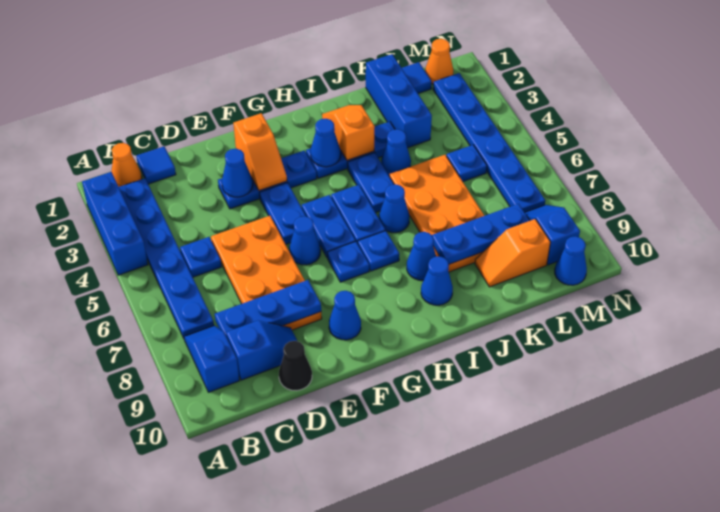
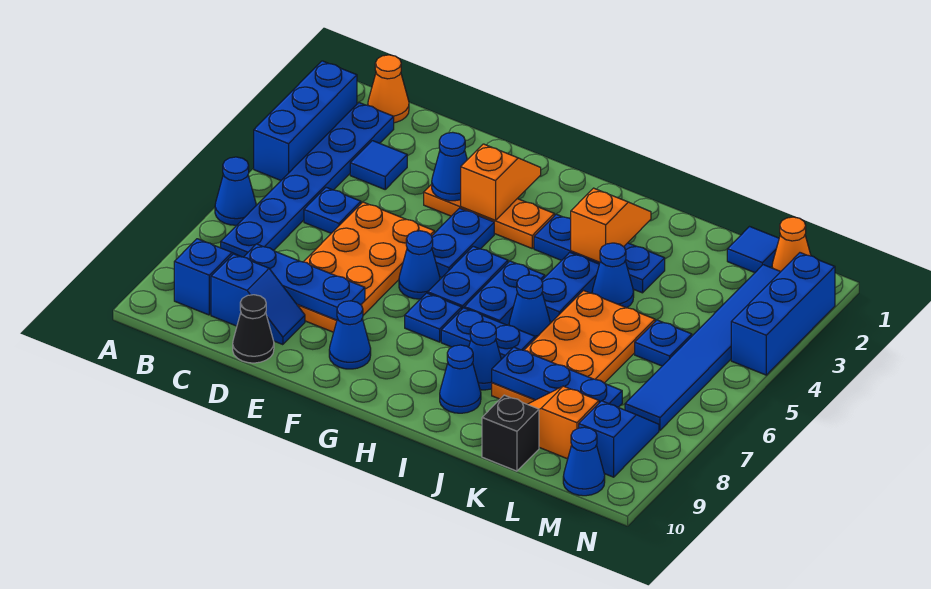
blue 1x1 tile [136,146,176,184] -> blue 1x1 tile moved to [350,141,407,189]
blue 1x3 plate [218,150,317,209] -> orange 1x3 plate [424,184,554,248]
orange 1x2 slope [233,113,287,191] -> orange 1x2 slope turned to [461,144,541,220]
blue 1x1 cone [311,119,341,167] -> blue 1x1 cone moved to [215,157,256,225]
blue 1x1 plate [358,231,399,271] -> blue 1x2 plate [441,308,535,359]
blue 1x3 brick [366,54,432,148] -> blue 1x3 brick moved to [731,253,835,375]
none -> black 1x1 brick [482,395,539,471]
blue 1x6 plate [433,73,545,212] -> blue 1x6 tile [625,265,781,430]

